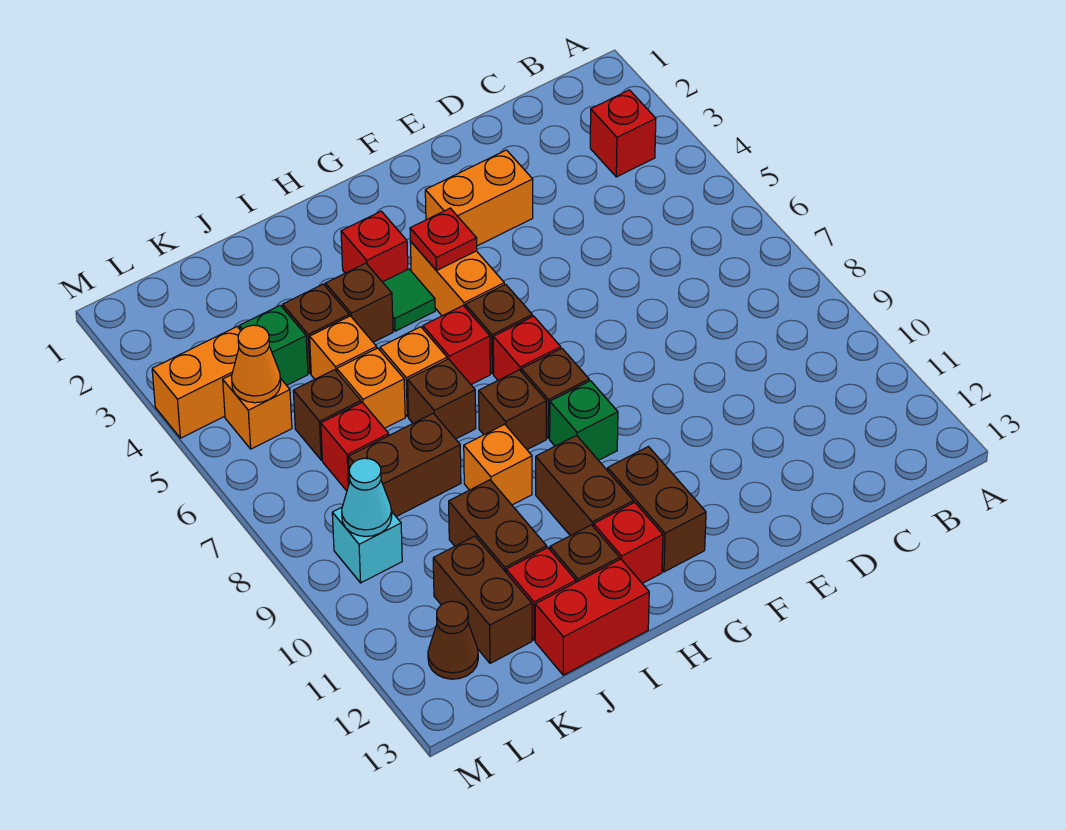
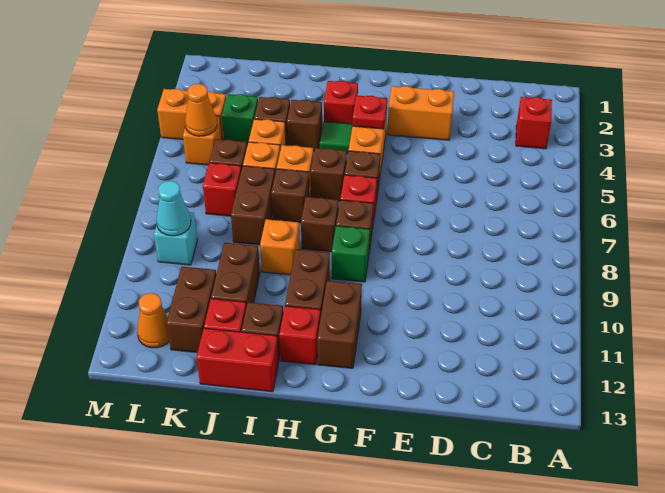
red 1x1 brick [423,306,490,385] -> brown 1x1 brick [311,148,347,201]
brown 1x2 brick [349,413,461,517] -> brown 1x2 brick turned to [231,166,275,245]
brown 1x1 cone [428,601,478,679] -> orange 1x1 cone [137,293,169,348]

